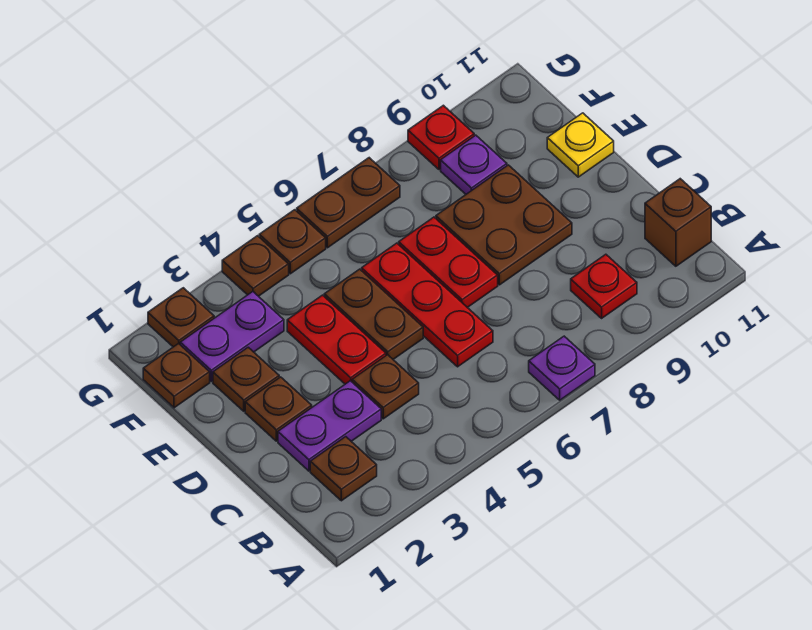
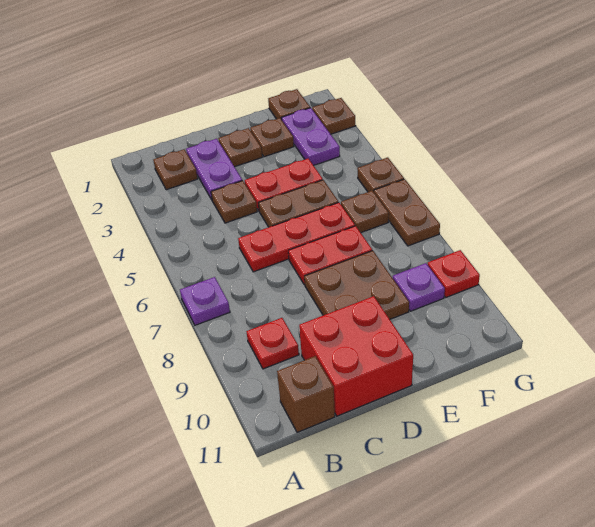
none -> red 2x2 brick [299,296,413,416]
yellow 1x1 plate [547,113,614,177] -> none
brown 1x1 plate [222,236,289,296] -> brown 1x1 plate moved to [341,191,389,233]

